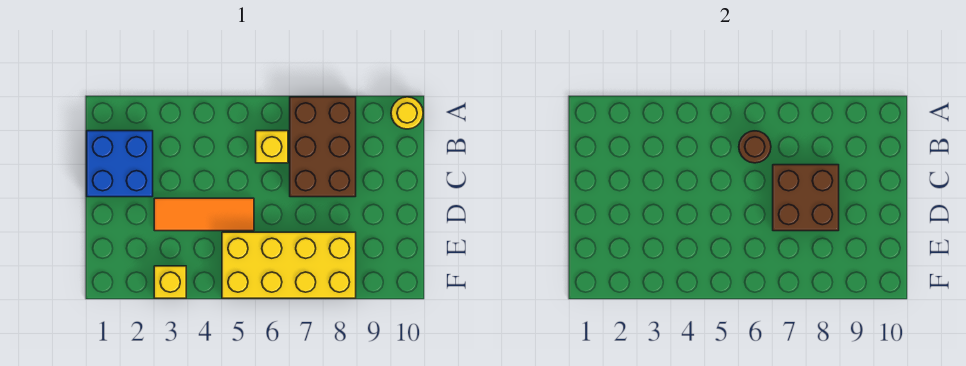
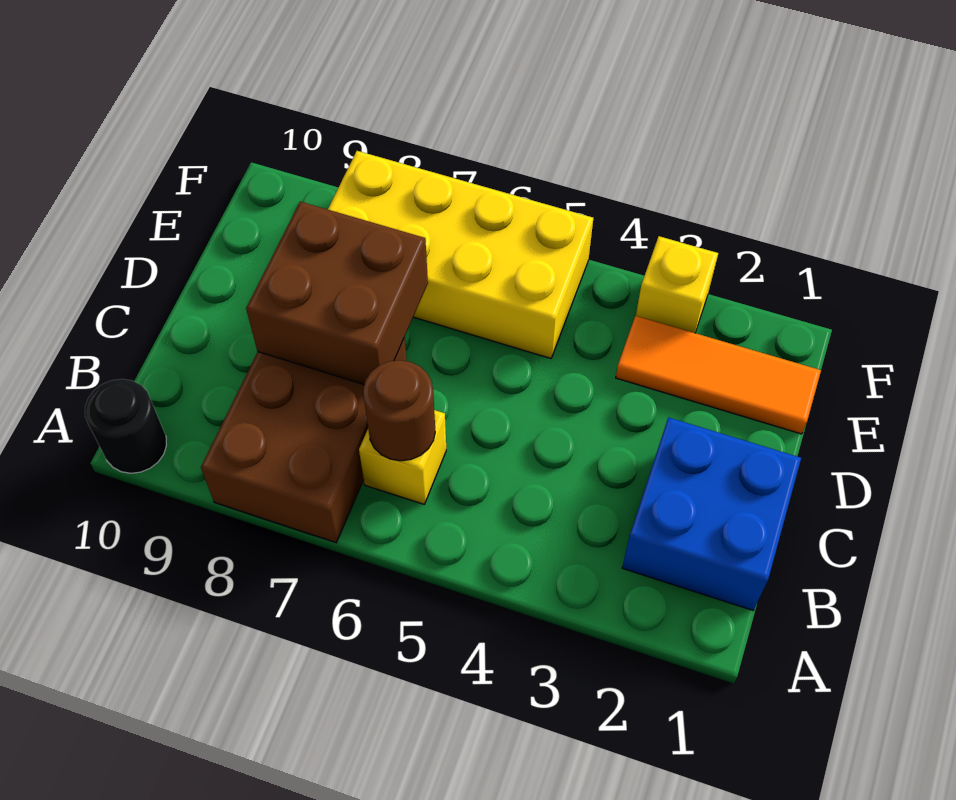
yellow 1x1 round brick [391,97,423,129] -> black 1x1 round brick [85,379,167,473]
orange 1x3 tile [154,198,254,231] -> orange 1x3 tile moved to [616,316,821,434]

